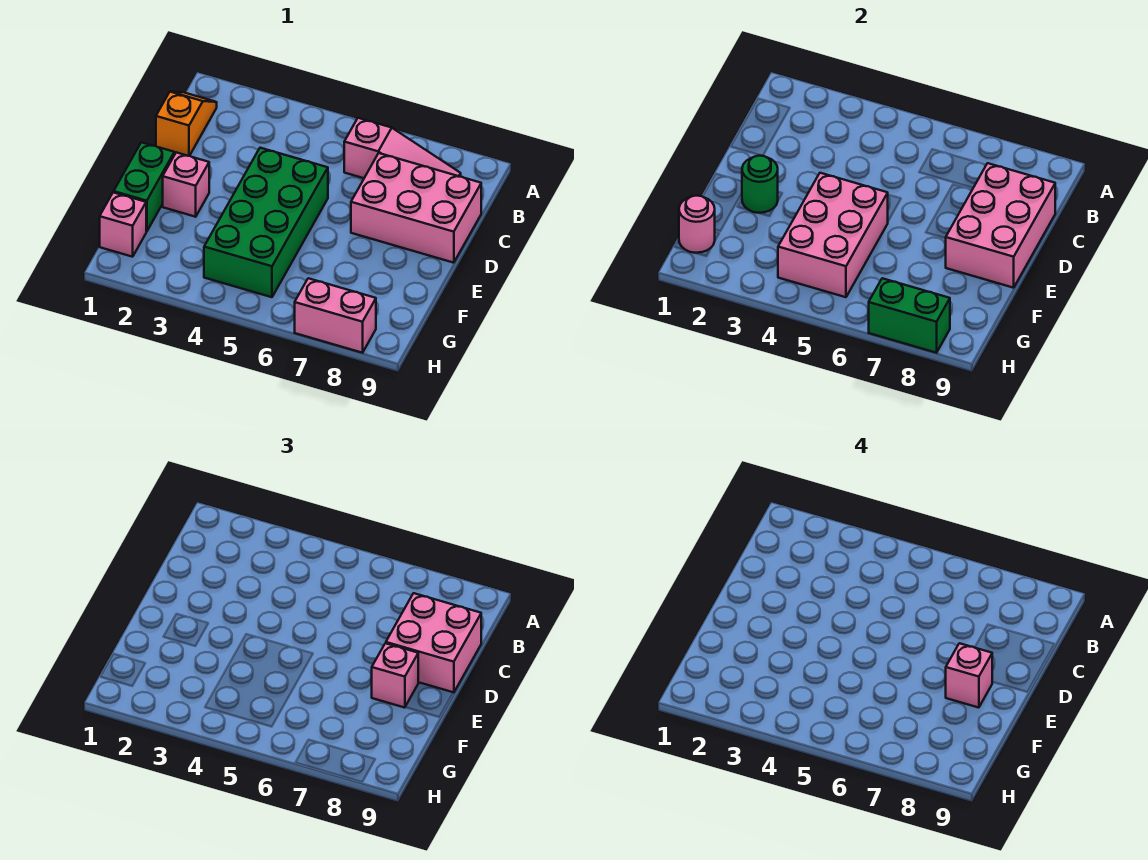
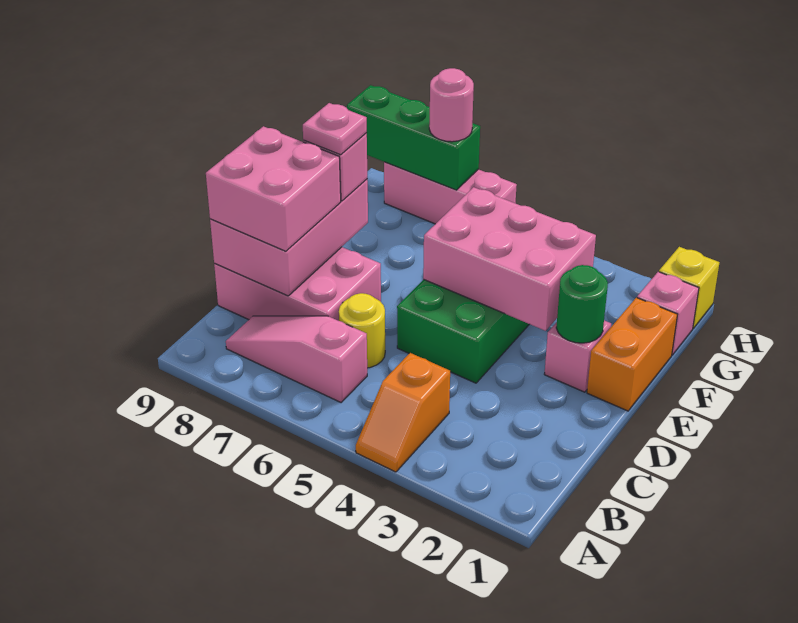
orange 1x2 slope [156,92,217,156] -> orange 1x2 slope moved to [356,353,450,472]
none -> yellow 1x1 round brick [339,293,385,368]
green 1x2 brick [114,142,174,232] -> orange 1x2 brick [587,298,677,411]
pink 2x3 brick [778,173,888,297] -> pink 2x3 brick turned to [423,187,596,331]
pink 1x1 brick [946,643,992,708] -> pink 1x1 plate [303,103,367,155]
pink 1x1 round brick [679,196,715,253] -> pink 1x1 round brick moved to [429,68,474,142]
none -> yellow 1x1 brick [659,247,719,328]
pink 1x2 brick [295,278,376,353] -> pink 1x3 brick [384,162,517,224]
green 1x2 brick [869,278,950,353] -> green 1x3 brick [347,85,480,190]

